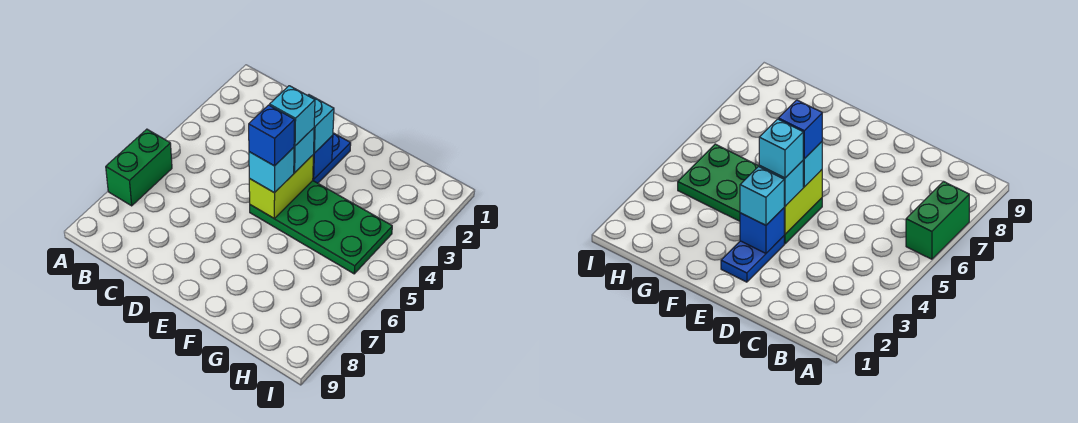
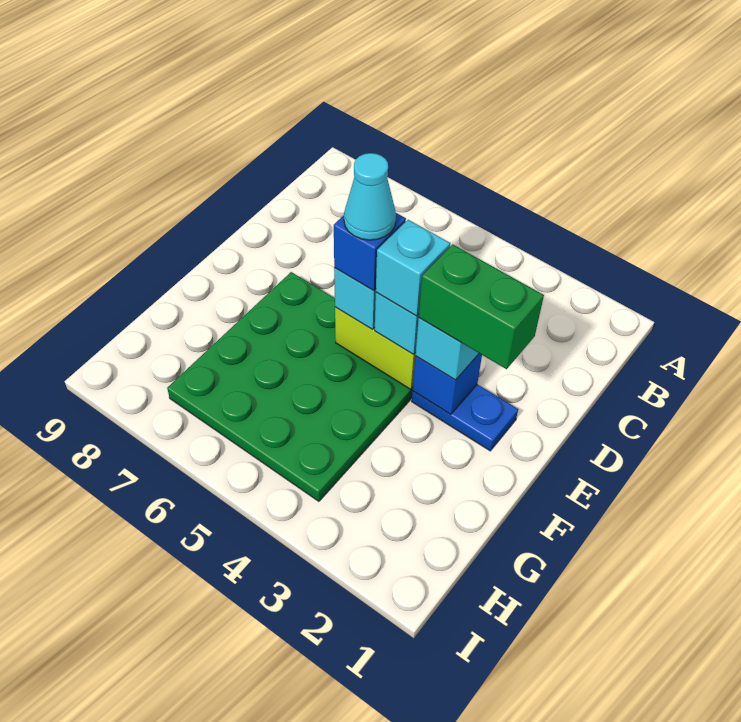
green 1x2 brick [106,129,172,206] -> green 1x2 brick moved to [419,244,544,369]
green 2x4 plate [250,181,392,274] -> green 4x4 plate [167,272,413,501]
none -> cyan 1x1 cone [344,153,396,240]

